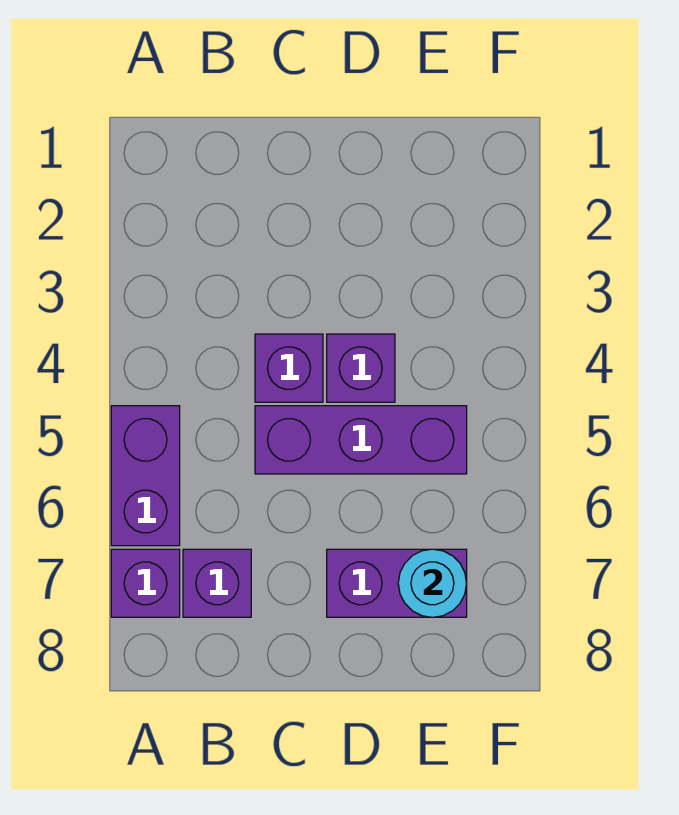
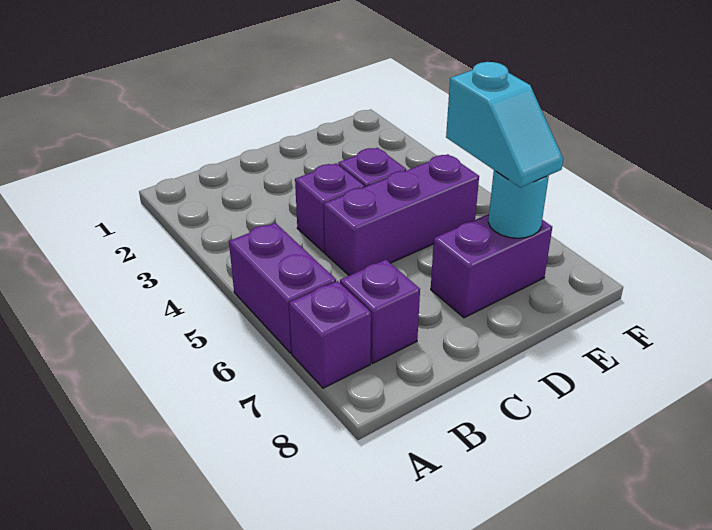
none -> cyan 1x2 slope [446,62,563,188]

